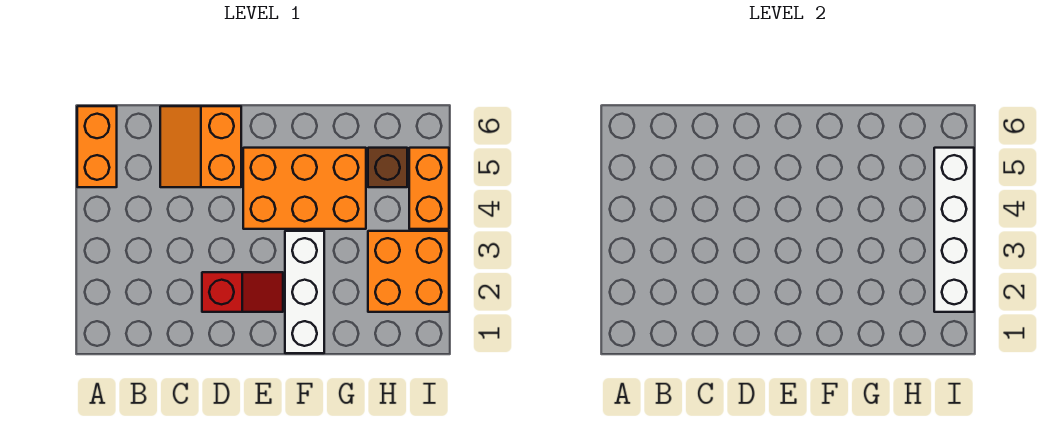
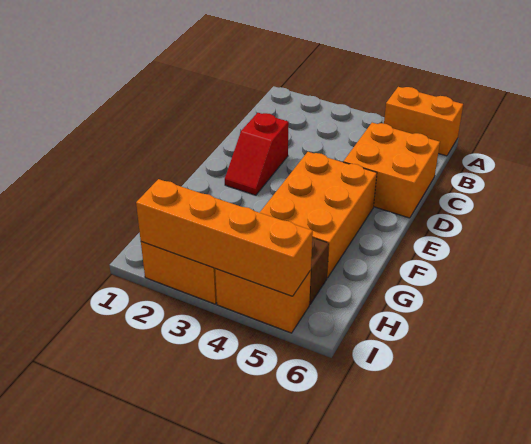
orange 2x2 slope [160,106,241,187] -> orange 2x2 brick [343,123,440,218]
white 1x3 brick [285,231,324,353] -> none
white 1x4 brick [934,148,974,312] -> orange 1x4 brick [136,179,313,296]

